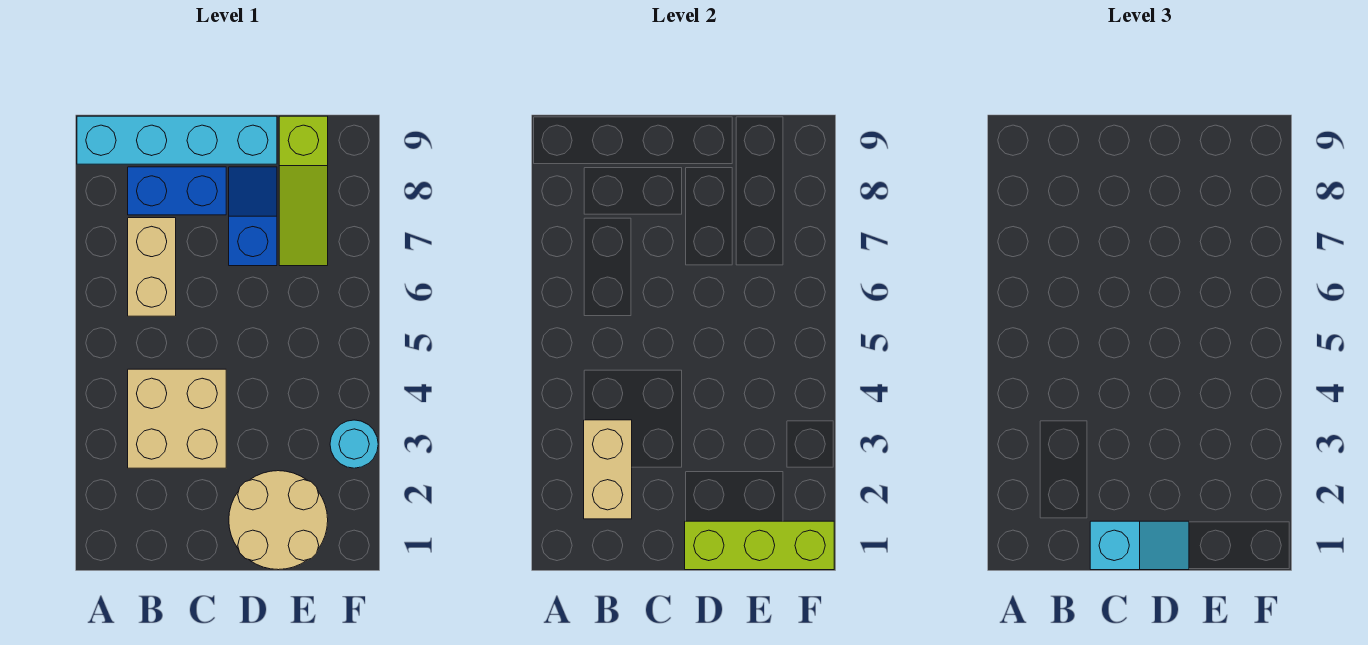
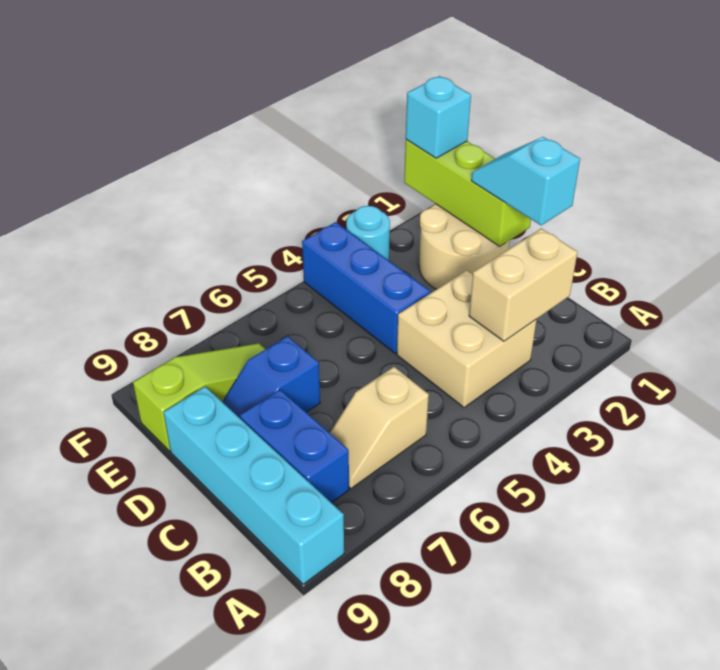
tan 1x2 brick [128,218,176,316] -> tan 1x2 slope [330,367,429,488]
none -> blue 1x3 brick [302,222,431,353]
none -> cyan 1x1 brick [406,76,471,158]

